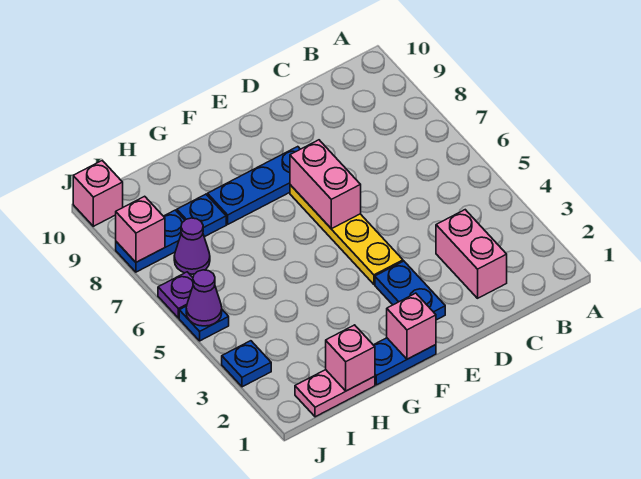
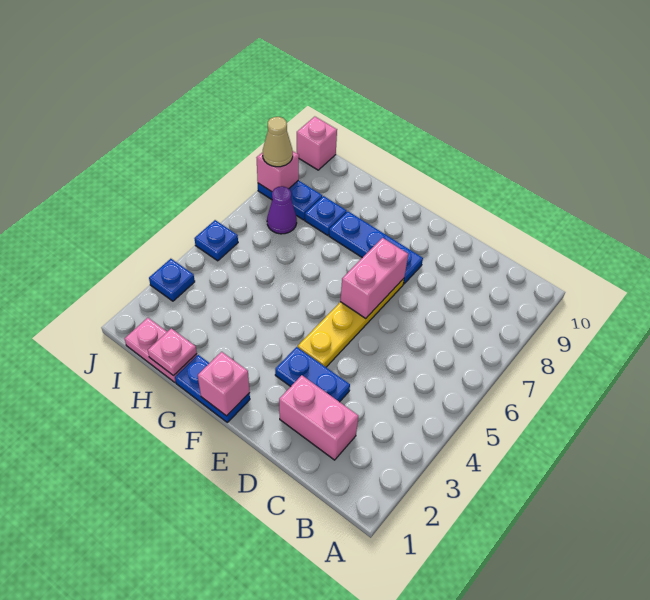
pink 1x2 brick [436,210,507,298] -> pink 1x2 brick turned to [279,375,358,460]
blue 1x2 plate [375,261,445,320] -> blue 1x2 plate turned to [275,347,350,402]
pink 1x1 brick [326,325,375,391] -> pink 1x1 plate [148,328,197,376]
purple 1x1 cone [186,270,222,326] -> none
purple 1x1 plate [158,272,193,318] -> none
none -> tan 1x1 cone [263,117,293,167]

